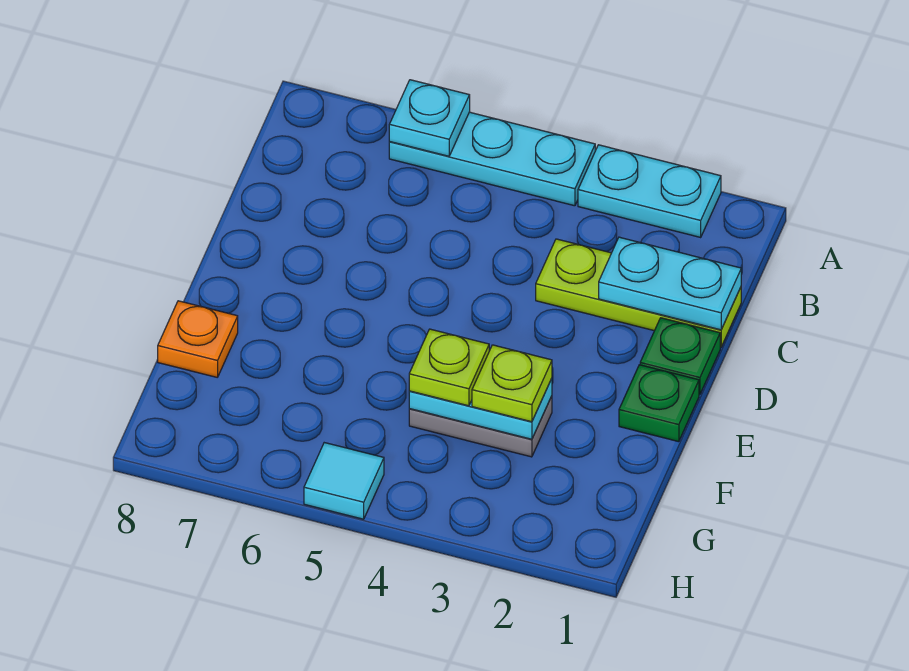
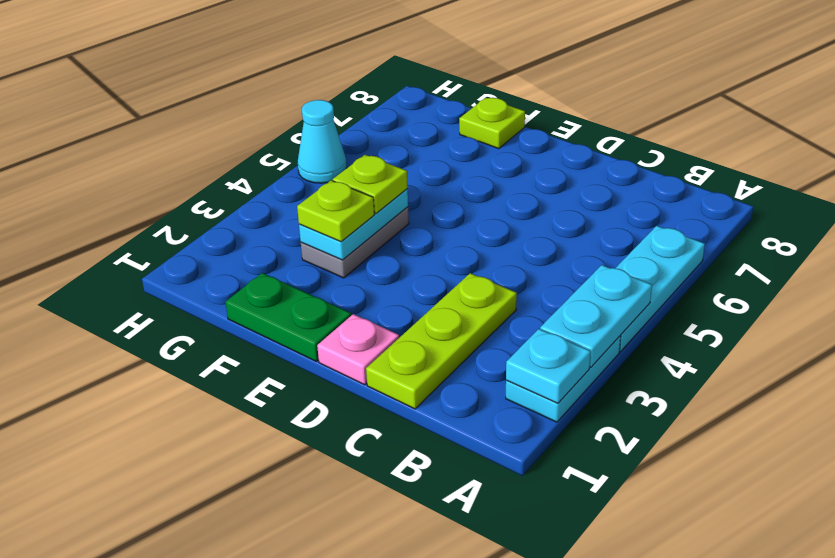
cyan 1x1 plate [389,80,470,156] -> cyan 1x1 plate moved to [506,329,591,403]
cyan 1x2 plate [599,237,741,330] -> cyan 1x2 plate moved to [540,265,652,367]
green 1x1 plate [640,318,720,394] -> pink 1x1 plate [317,314,399,385]
green 1x1 plate [619,365,699,442] -> green 1x2 plate [226,273,351,362]
orange 1x1 plate [158,301,238,377] -> lime 1x1 plate [459,98,525,149]
cyan 1x1 tile [304,443,384,519] -> cyan 1x1 cone [298,100,347,183]

